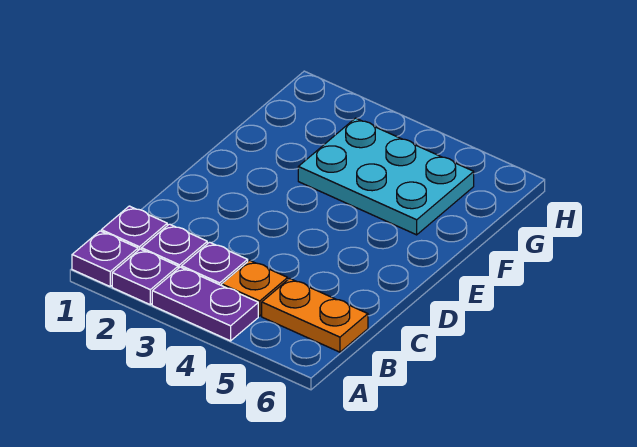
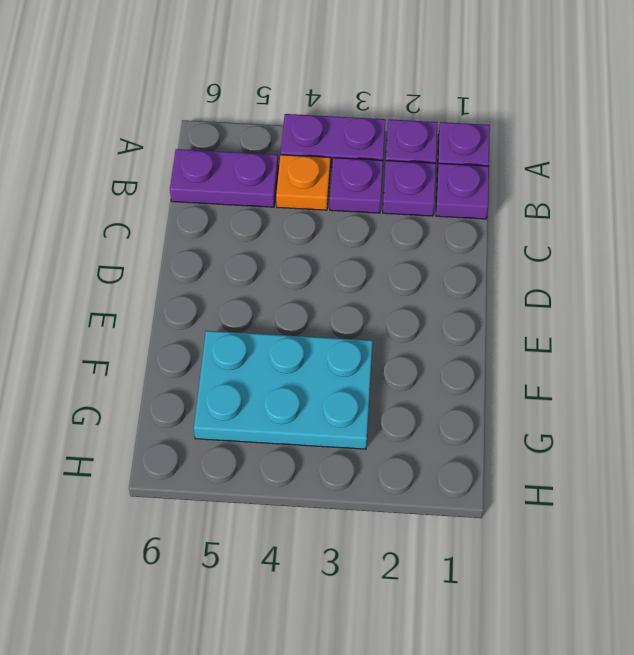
orange 1x2 plate [262,278,368,352] -> purple 1x2 plate [170,149,278,207]

